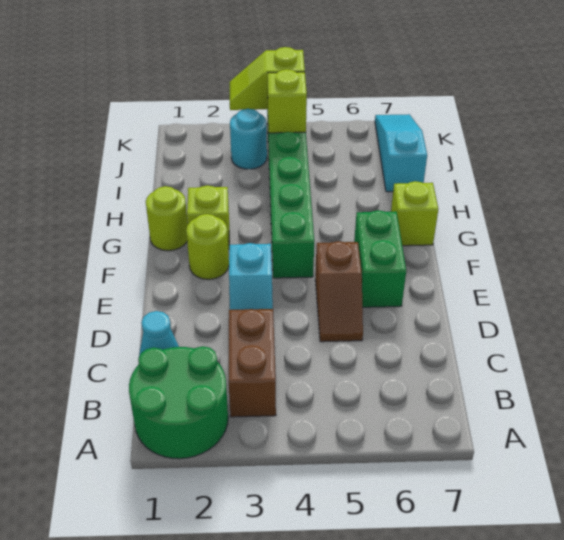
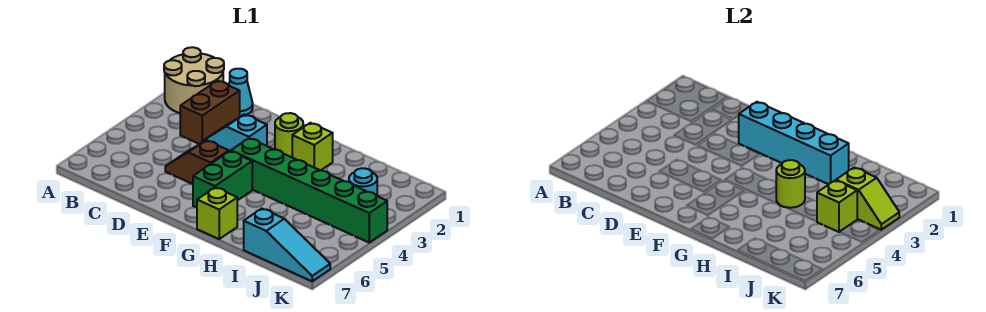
green 2x2 round brick [129,346,228,459] -> tan 2x2 round brick [164,47,224,113]
brown 1x2 brick [228,309,276,417] -> brown 1x2 brick turned to [180,81,240,144]
none -> cyan 1x4 brick [739,102,849,184]
green 1x2 brick [354,210,406,307] -> green 1x2 brick turned to [193,151,252,207]
lime 1x1 round brick [146,186,188,251] -> lime 1x1 round brick moved to [776,160,805,208]
lime 1x2 slope [230,47,305,110] -> lime 1x2 slope turned to [836,168,899,230]

